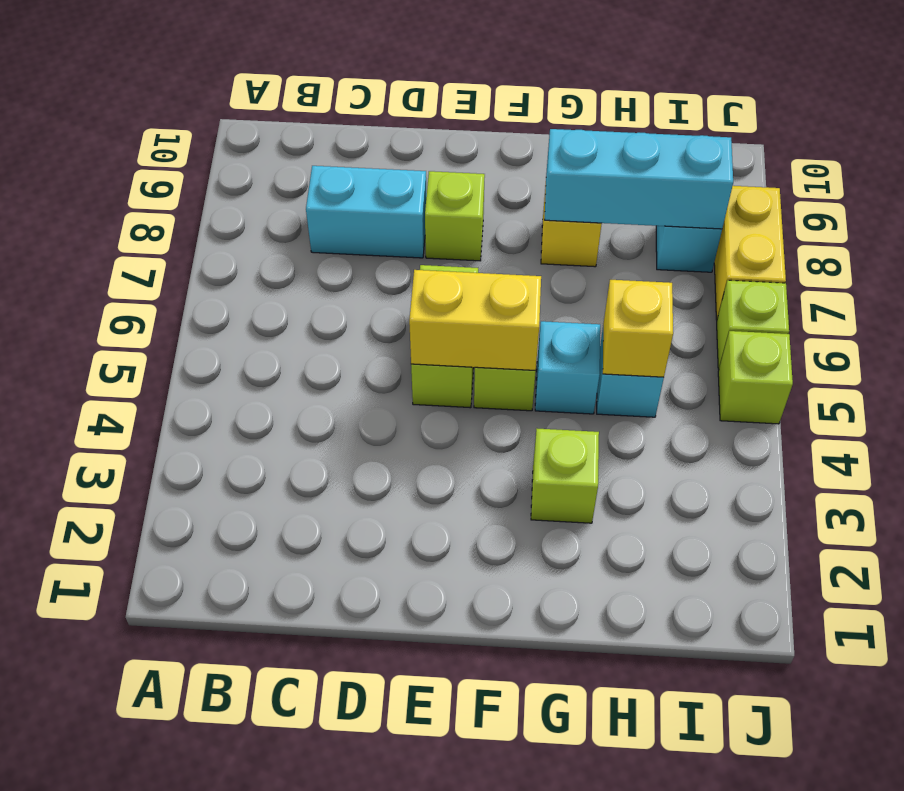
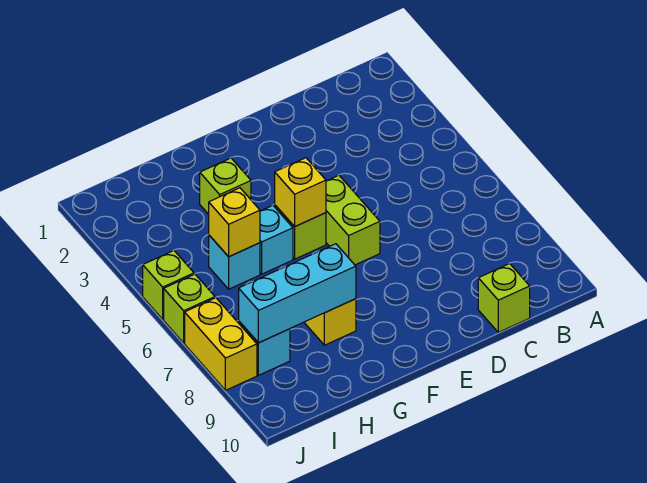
cyan 1x2 brick [306,166,427,258] -> none
yellow 1x2 brick [409,270,541,371] -> yellow 1x1 brick [275,158,326,227]
lime 1x1 brick [425,171,485,261] -> lime 1x1 brick moved to [478,264,530,332]

